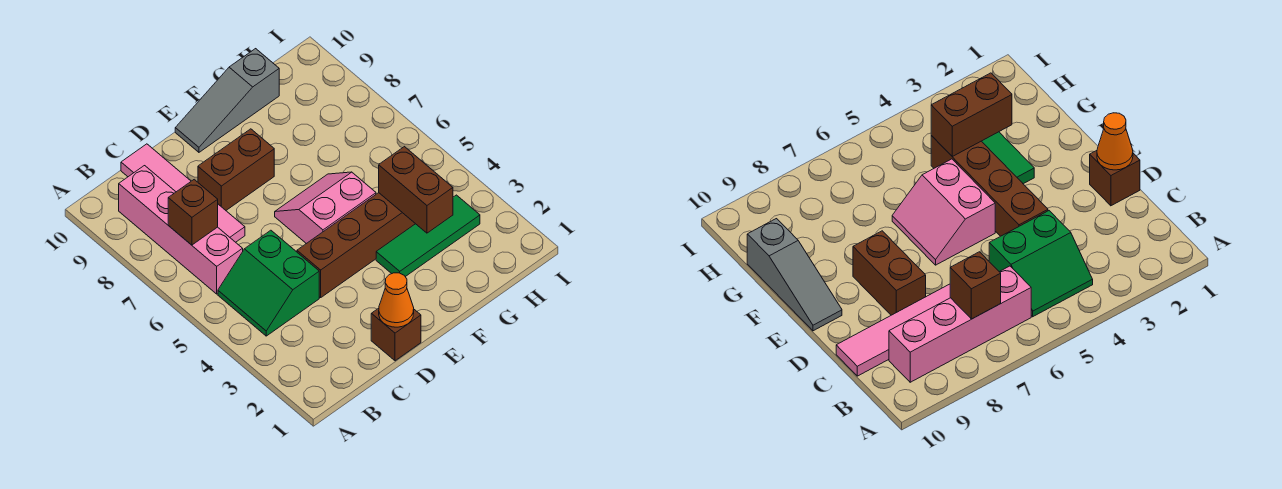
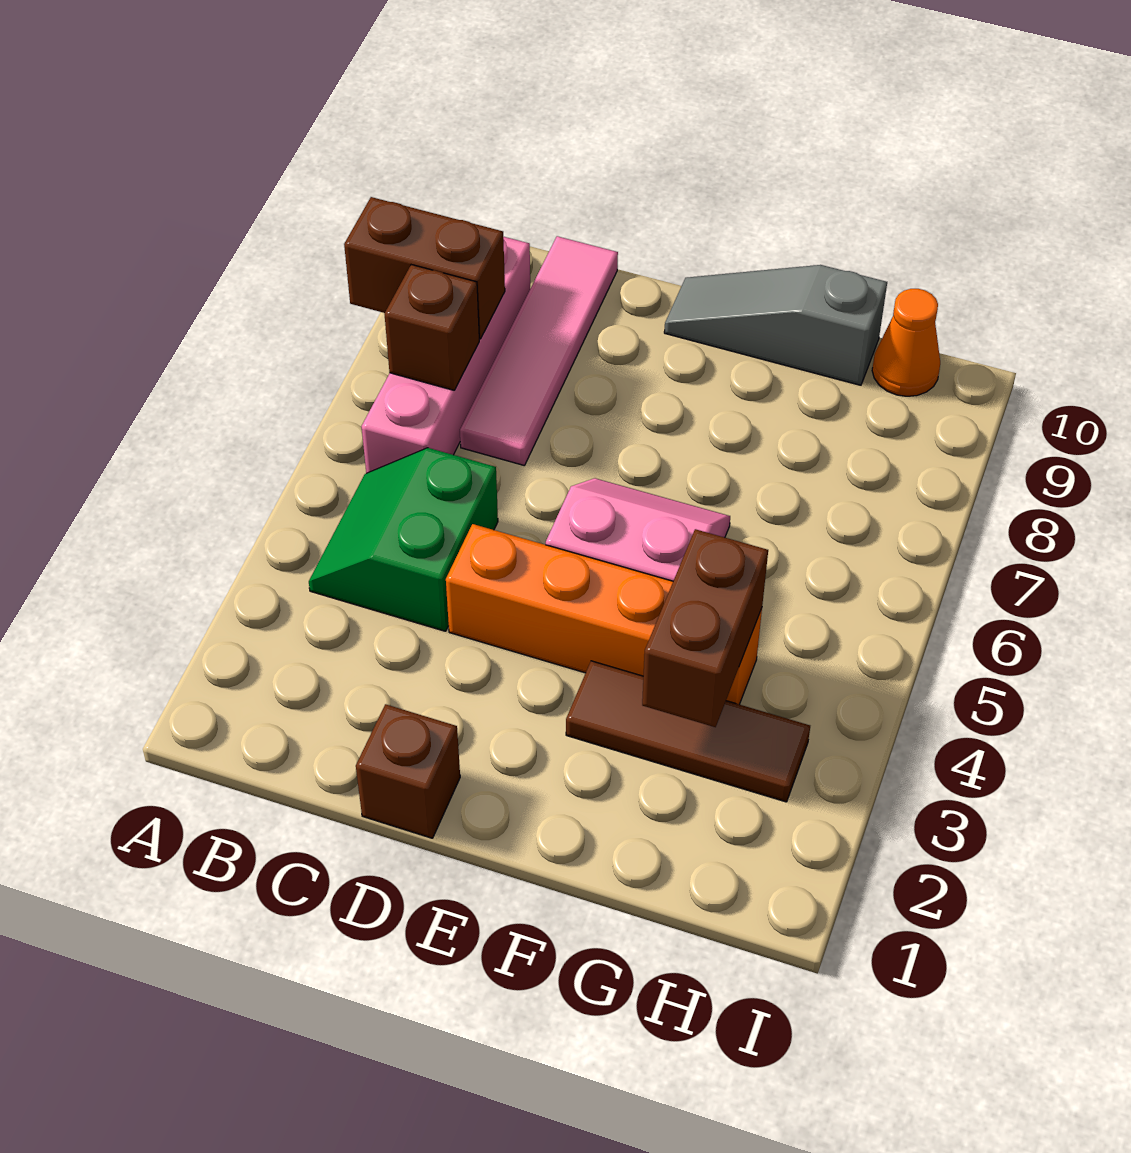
orange 1x1 cone [379,273,414,327] -> orange 1x1 cone moved to [872,289,940,396]
brown 1x4 brick [297,193,415,298] -> orange 1x4 brick [446,524,762,704]
brown 1x2 brick [198,129,274,210] -> brown 1x2 brick moved to [344,197,505,339]
green 1x3 tile [376,195,480,277] -> brown 1x3 tile [566,661,810,802]

